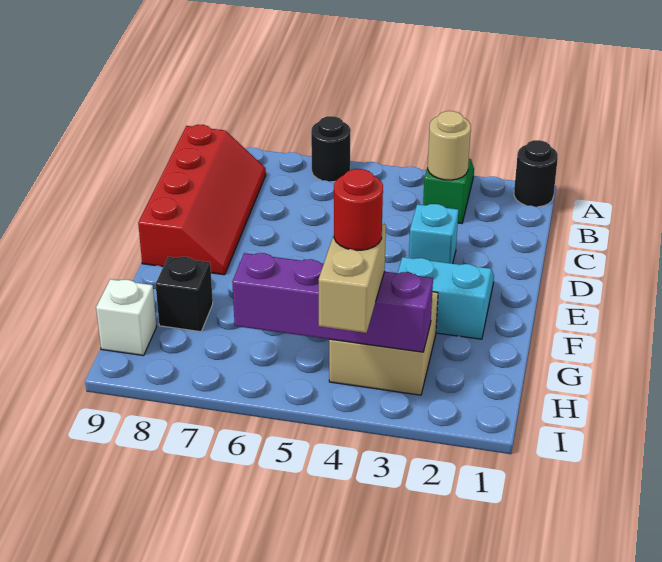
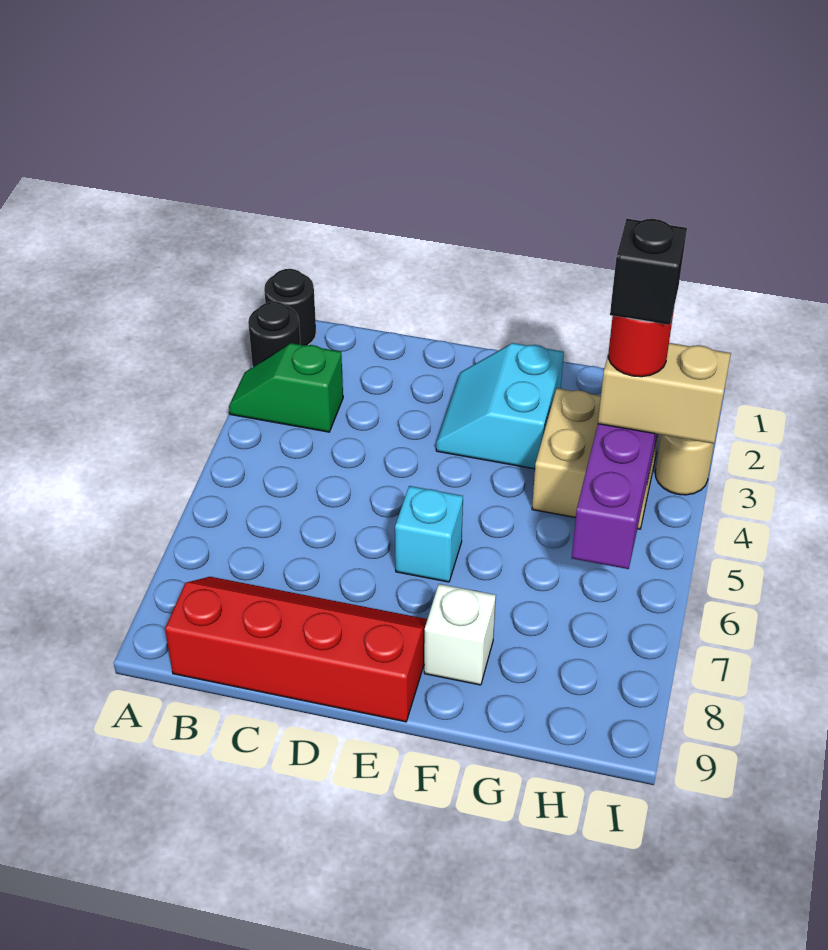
black 1x1 round brick [311,116,351,182] -> black 1x1 round brick moved to [248,302,300,367]
tan 1x1 round brick [428,111,471,180] -> tan 1x1 round brick moved to [655,435,714,495]
cyan 1x1 brick [409,204,458,264] -> cyan 1x1 brick moved to [395,486,463,582]
black 1x1 brick [156,257,213,332] -> black 1x1 brick moved to [610,219,687,325]
white 1x1 brick [96,279,156,356] -> white 1x1 brick moved to [424,584,496,685]

